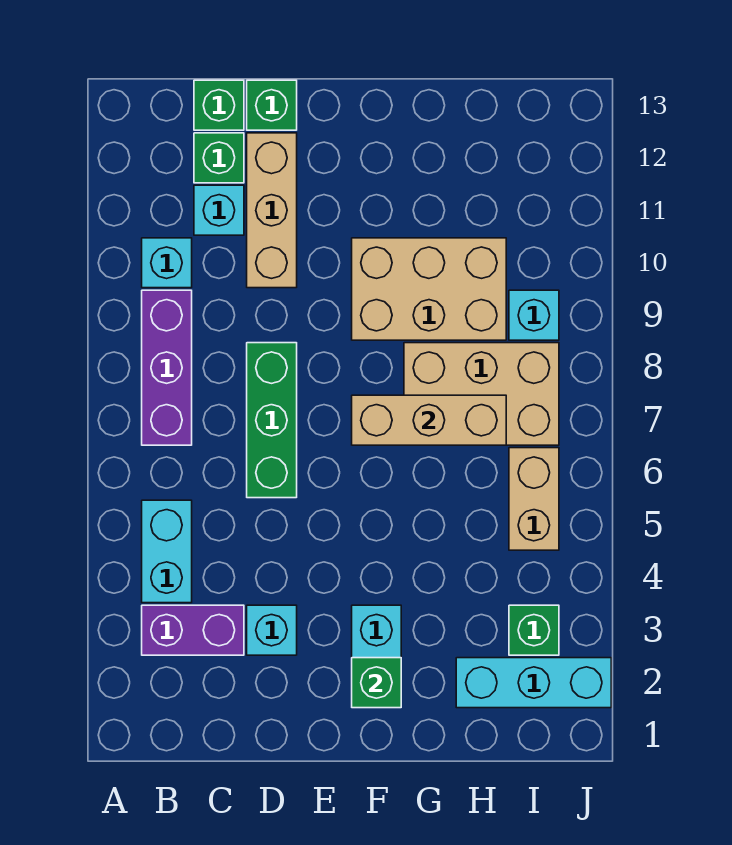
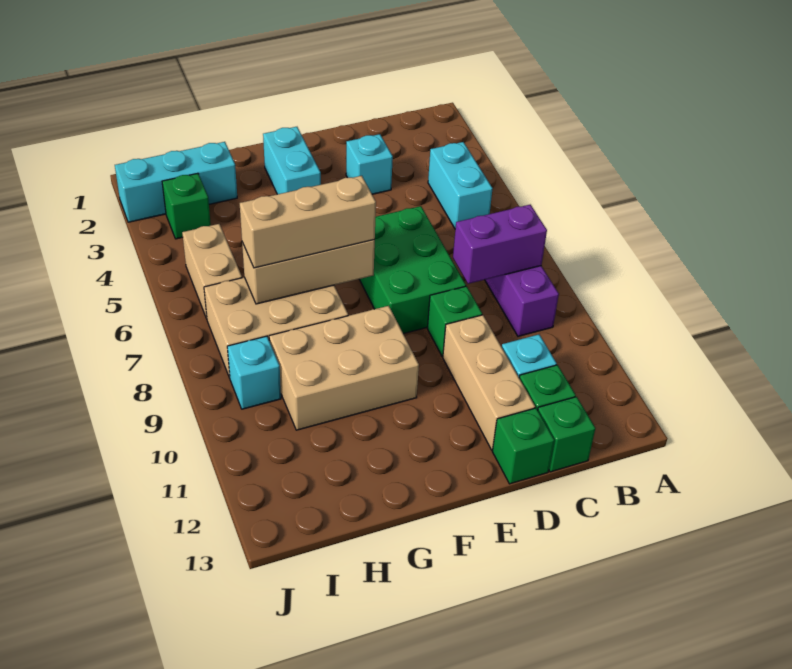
purple 1x2 brick [142,605,244,655] -> purple 1x2 brick moved to [453,205,547,284]
cyan 1x1 brick [142,238,192,288] -> none
green 1x3 brick [247,343,297,498] -> green 2x3 brick [359,206,466,334]
green 1x1 brick [352,658,401,708] -> green 1x1 brick moved to [427,286,482,356]
none -> tan 1x3 brick [240,176,376,268]

